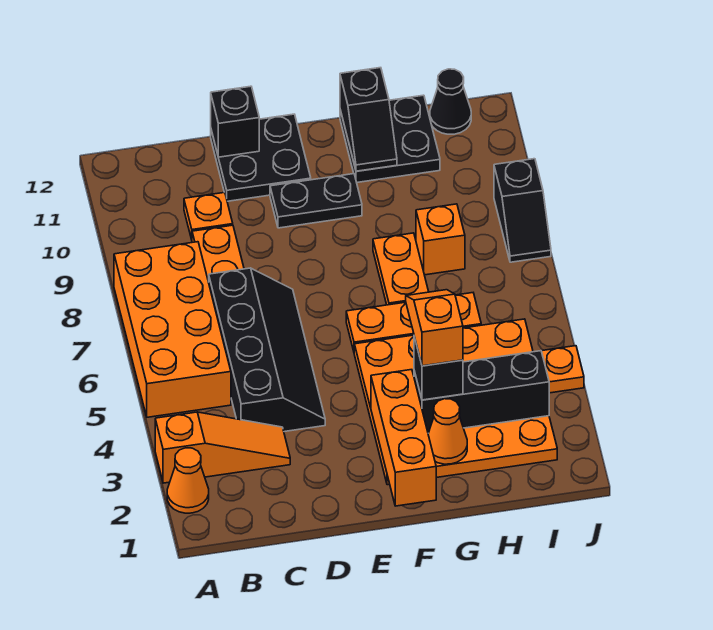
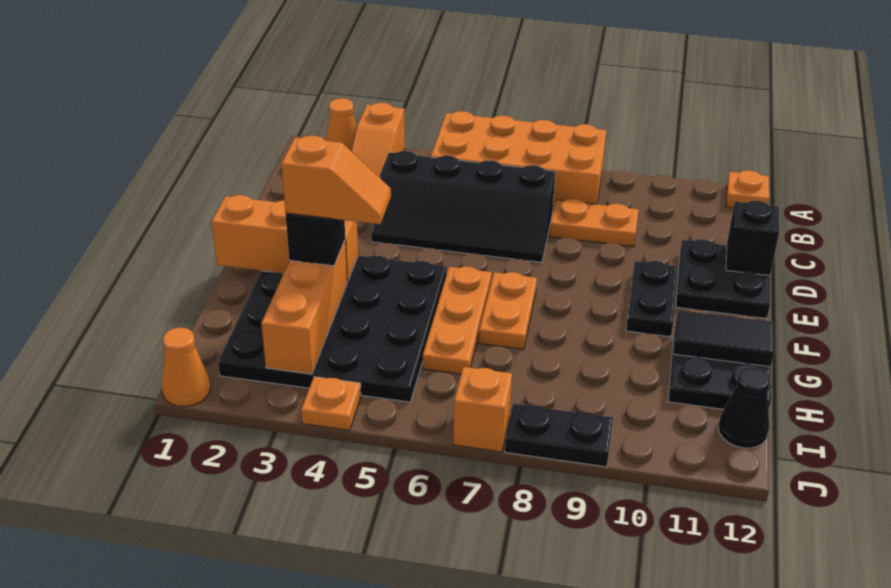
orange 1x1 plate [184,192,233,239] -> orange 1x1 plate moved to [726,171,769,208]
orange 4x4 plate [354,319,557,485] -> black 4x4 plate [218,256,447,402]
orange 1x1 cone [428,399,467,464] -> orange 1x1 cone moved to [161,328,211,407]
black 1x3 brick [414,351,549,433] -> orange 1x3 brick [261,241,347,374]
orange 1x2 plate [373,233,429,305] -> orange 1x2 plate turned to [479,272,537,349]
black 1x2 slope [340,68,397,171] -> black 1x2 tile [673,310,774,367]
orange 1x1 brick [416,204,465,275] -> orange 1x1 brick moved to [453,367,512,452]
black 1x2 slope [494,159,551,262] -> black 1x2 plate [505,404,613,467]

